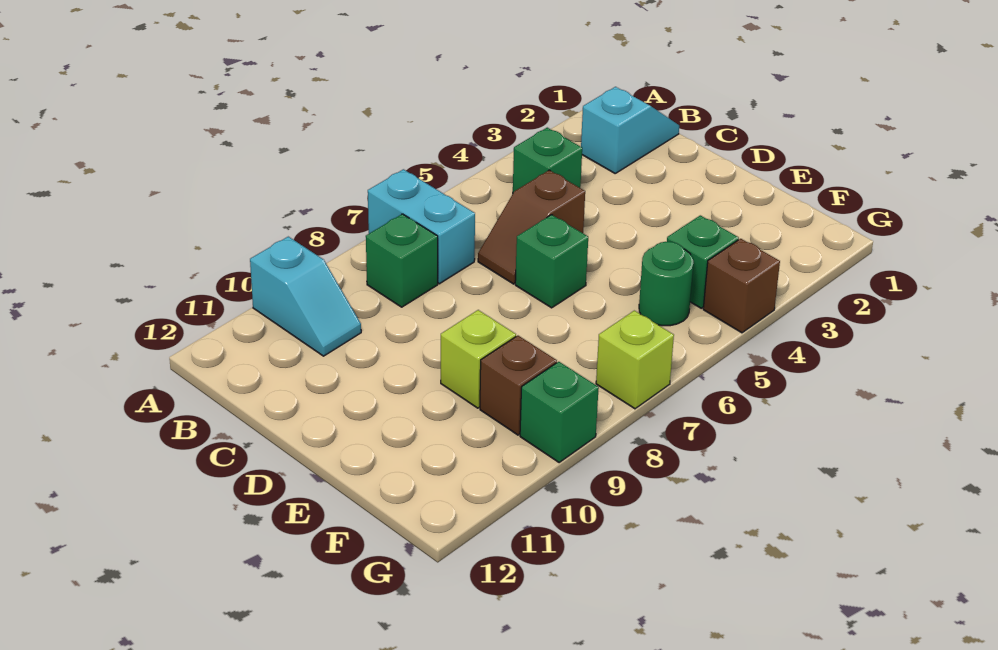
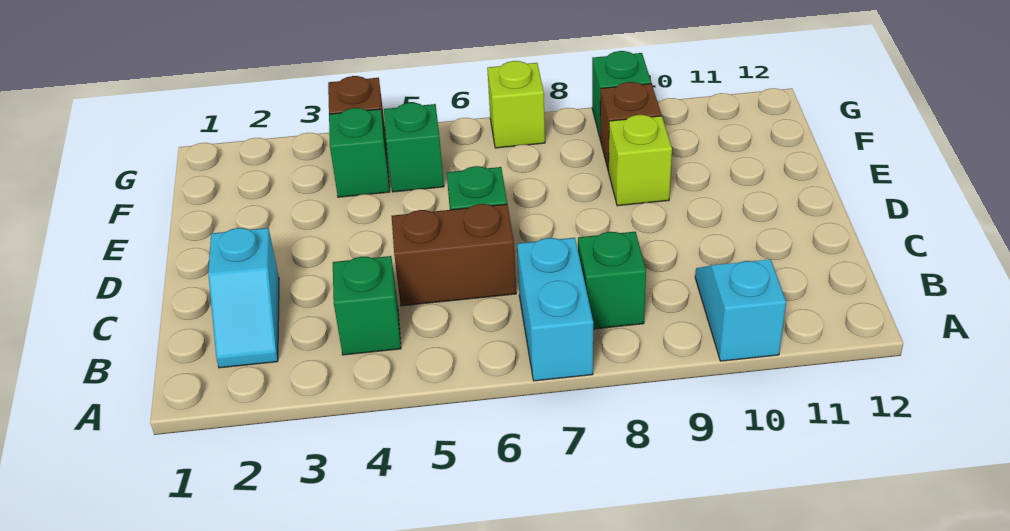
cyan 1x2 slope [581,87,679,173] -> cyan 1x2 slope turned to [208,228,279,368]
brown 1x2 slope [478,170,585,284] -> brown 1x2 brick [392,204,516,306]
green 1x1 round brick [639,242,693,326] -> green 1x1 brick [384,103,444,192]

